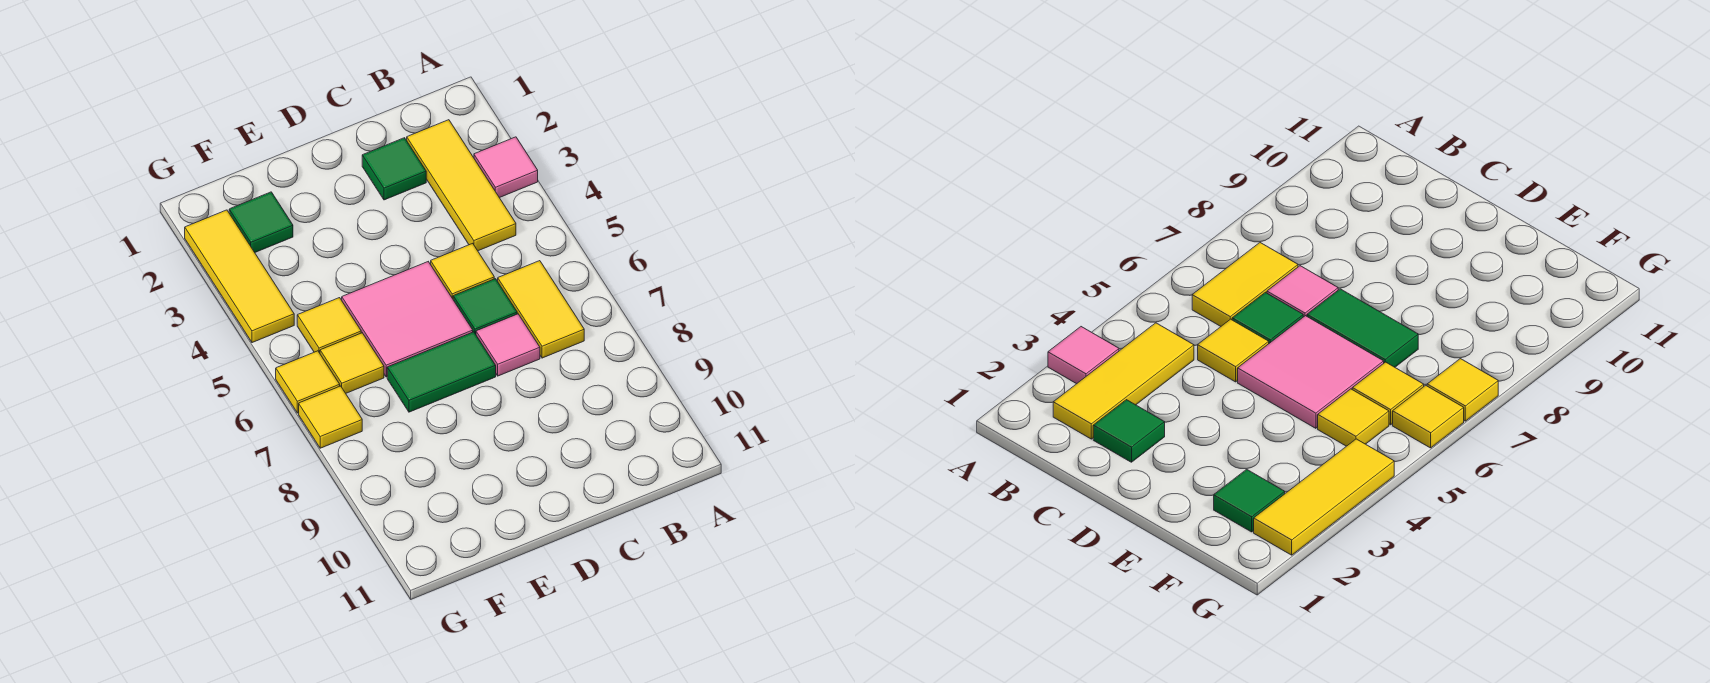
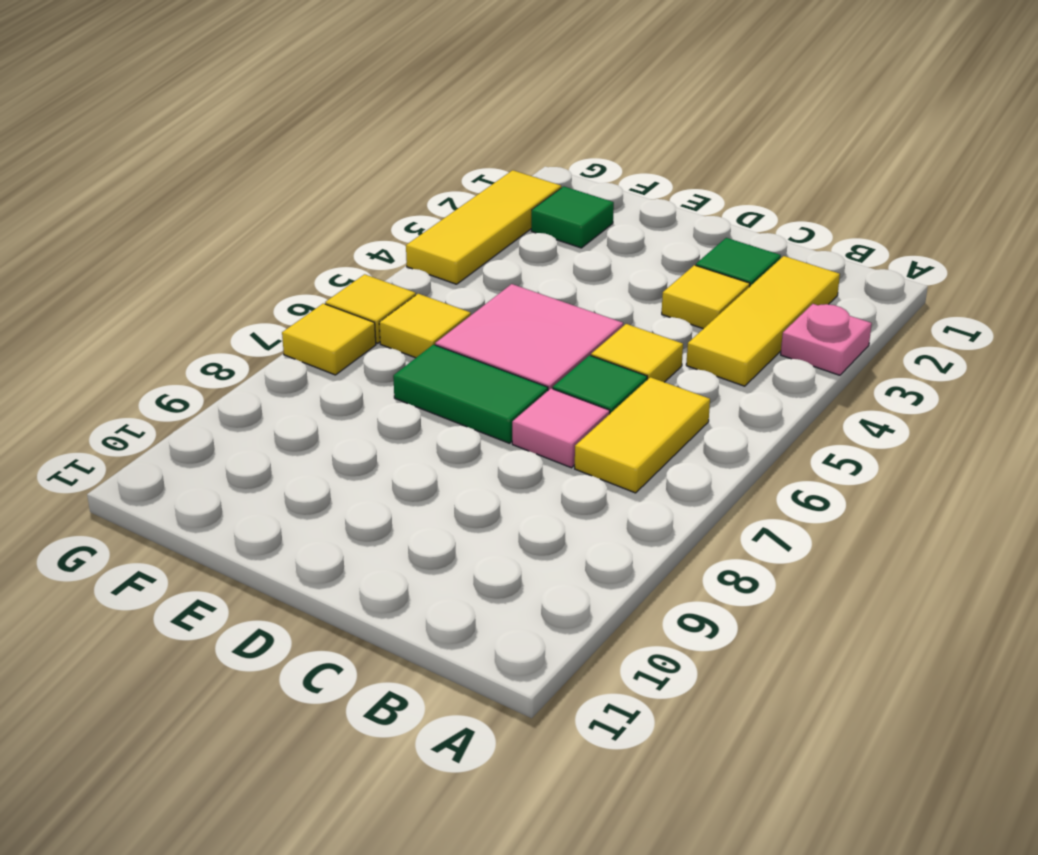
pink 1x1 tile [474,137,538,198] -> pink 1x1 plate [781,304,872,375]
yellow 1x1 tile [297,298,361,353] -> yellow 1x1 tile moved to [662,265,750,329]

